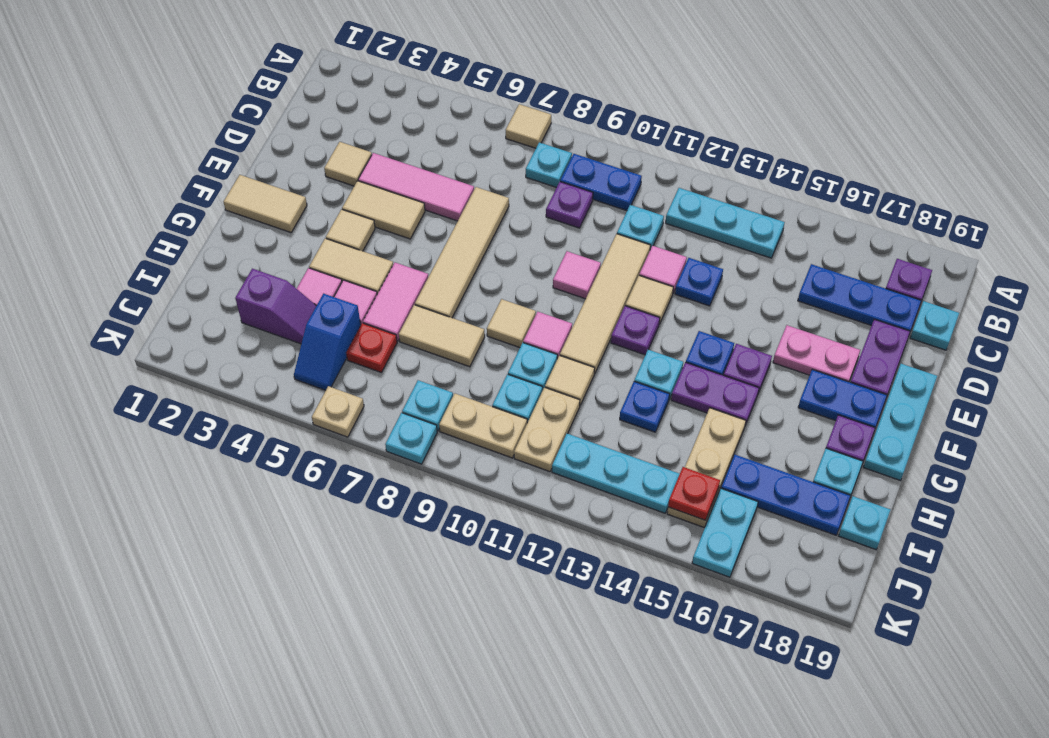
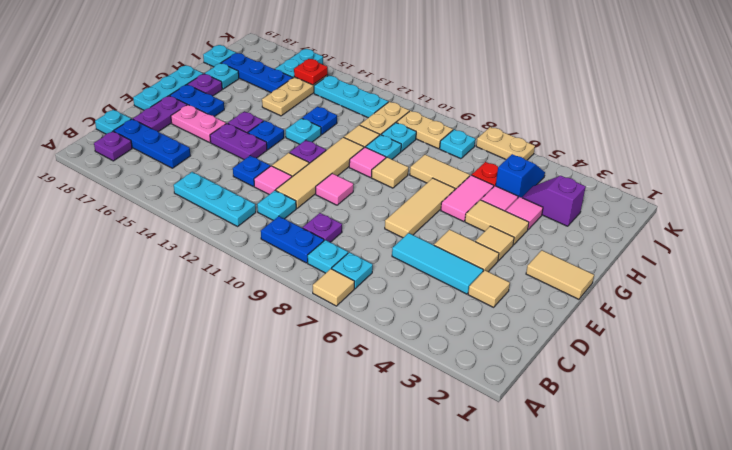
pink 1x3 tile [358,153,474,221] -> cyan 1x3 tile [392,233,483,294]
tan 1x4 tile [415,187,509,318] -> tan 1x3 tile [385,178,455,238]
purple 1x2 plate [671,362,759,425] -> purple 1x2 plate moved to [210,123,267,159]
tan 1x1 plate [312,386,364,437] -> tan 1x2 plate [476,127,535,160]
cyan 1x1 plate [385,413,437,464] -> cyan 1x1 plate moved to [332,252,373,289]

